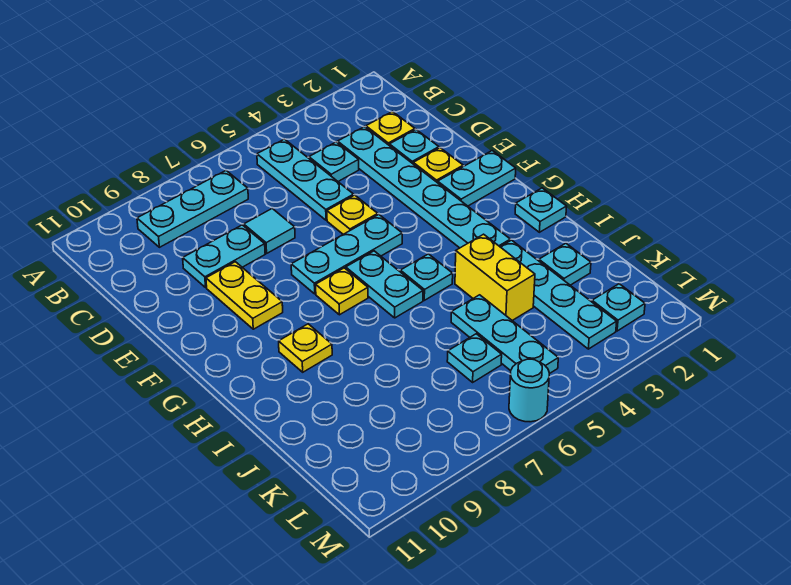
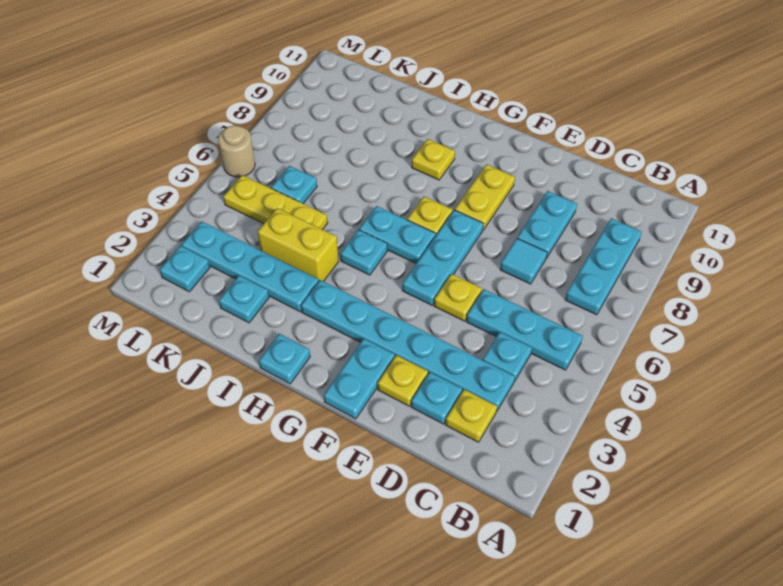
yellow 1x2 plate [206,262,283,329] -> yellow 1x2 plate turned to [455,164,515,230]
cyan 1x3 plate [451,295,558,374] -> yellow 1x3 plate [223,175,328,230]
cyan 1x1 round brick [509,359,549,422] -> tan 1x1 round brick [218,125,255,177]

